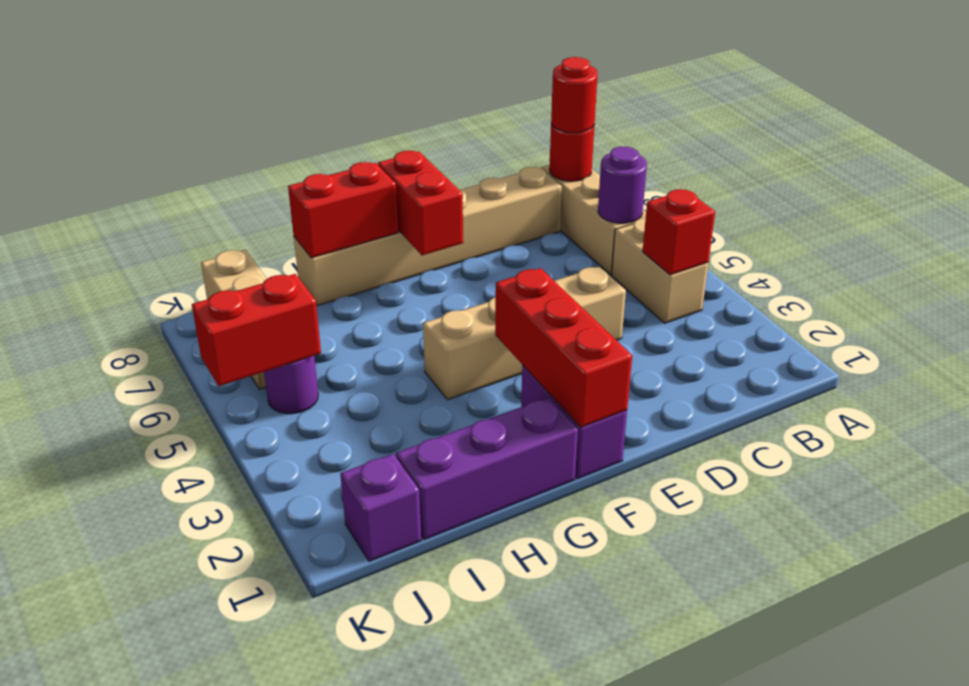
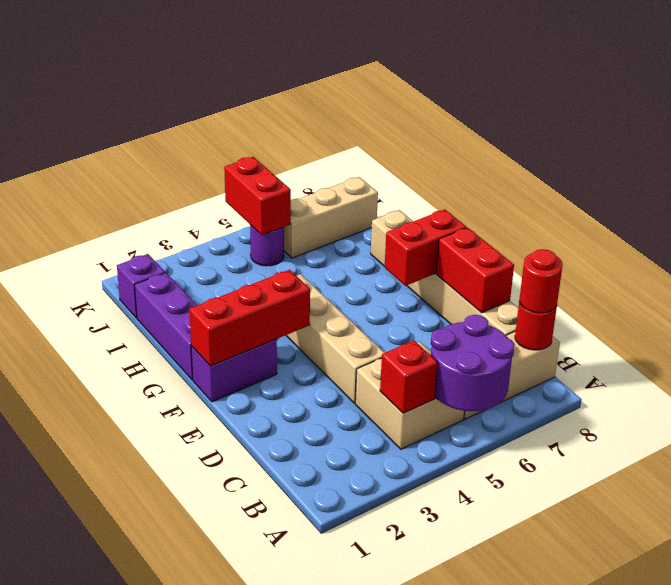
tan 1x2 brick [612,218,708,323] -> tan 2x2 brick [355,342,464,449]
purple 1x1 round brick [598,147,647,223] -> purple 2x2 round brick [431,315,515,411]
red 1x2 brick [288,162,398,258] -> red 1x2 brick moved to [436,228,514,313]

